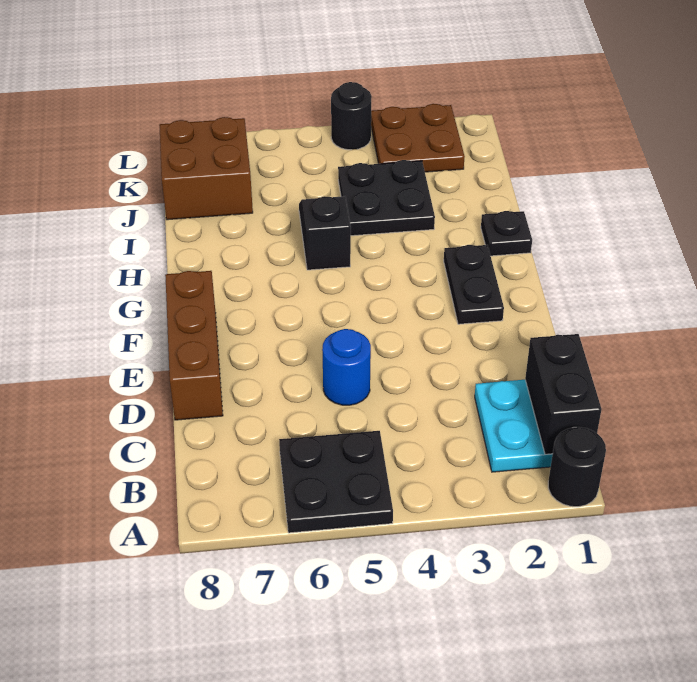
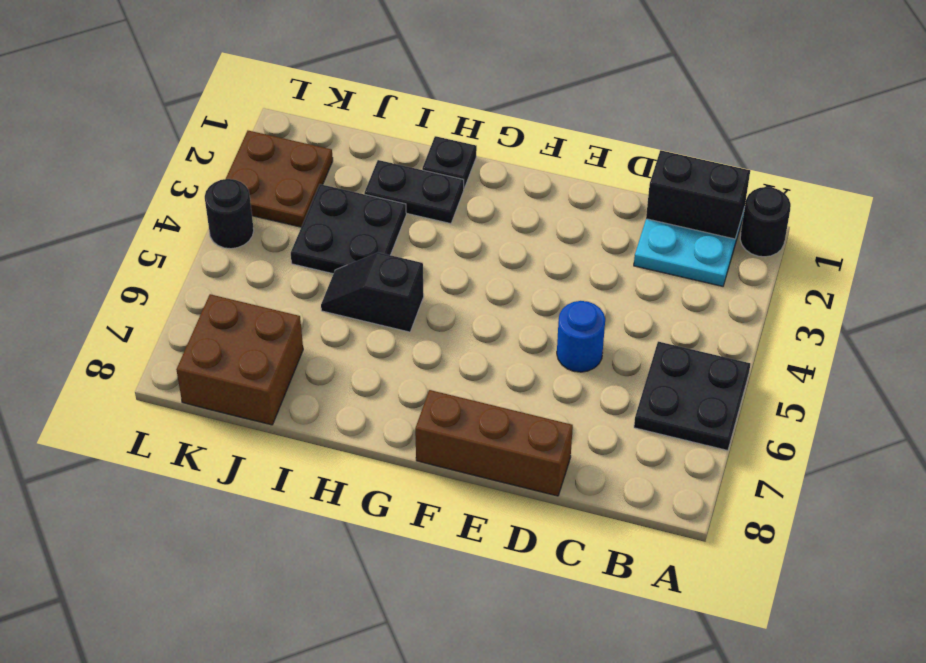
black 1x2 plate [444,245,504,324] -> black 1x2 plate moved to [364,160,464,224]

